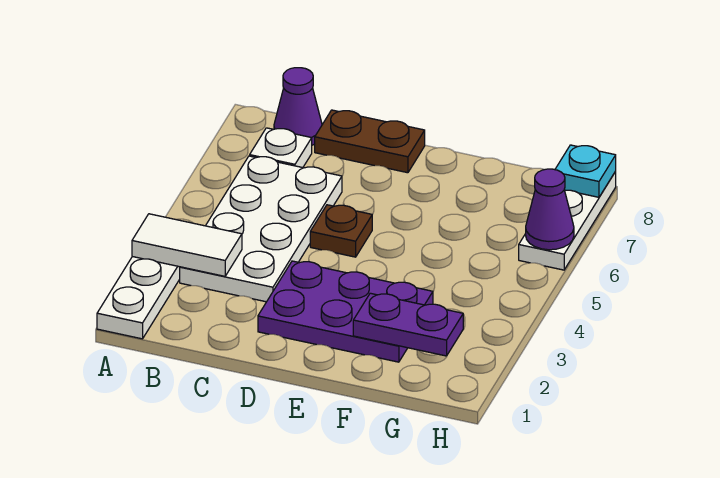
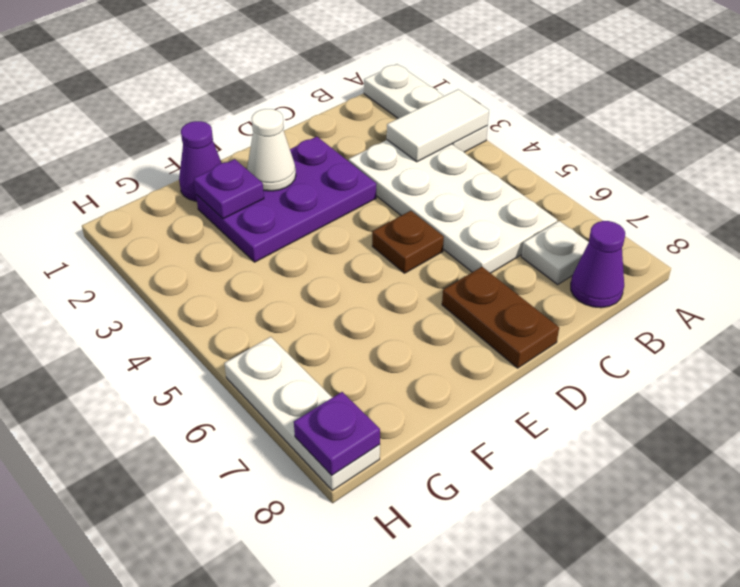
brown 1x2 plate [315,110,425,173] -> brown 1x2 plate turned to [442,267,559,368]
none -> white 1x1 cone [247,109,296,191]
purple 1x2 plate [353,293,463,356] -> purple 1x1 plate [194,159,264,219]
purple 1x1 cone [526,169,574,250] -> purple 1x1 cone moved to [179,121,221,201]
cyan 1x1 plate [555,145,616,197] -> purple 1x1 plate [294,392,380,475]

